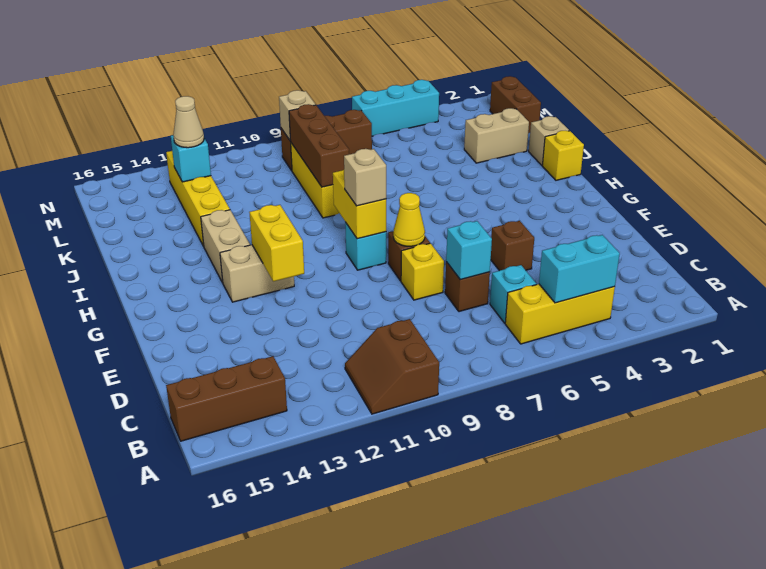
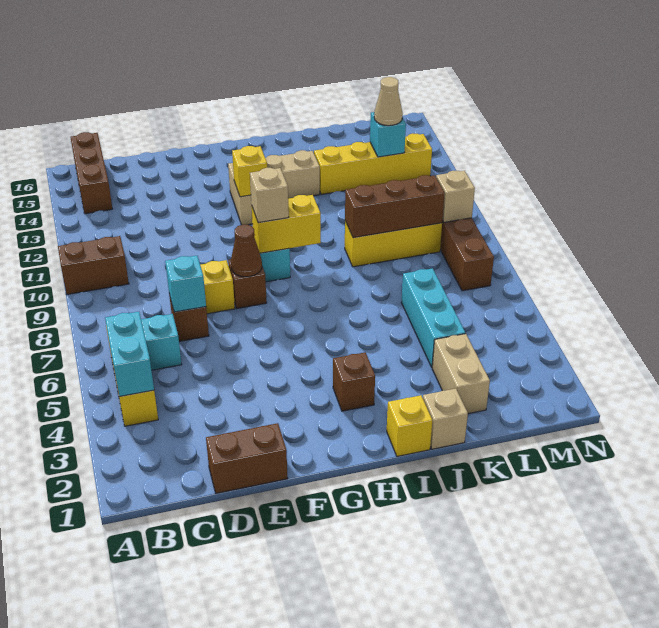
brown 1x1 brick [491,221,534,271] -> brown 1x1 brick moved to [333,352,375,411]
yellow 1x1 cone [393,193,425,246] -> brown 1x1 cone [231,225,262,277]
yellow 1x2 brick [249,205,304,281] -> yellow 1x1 brick [232,146,267,197]
brown 1x2 brick [490,76,541,133] -> brown 1x2 brick moved to [206,423,288,493]
cyan 1x3 brick [352,80,439,136] -> cyan 1x3 brick moved to [401,268,465,367]

